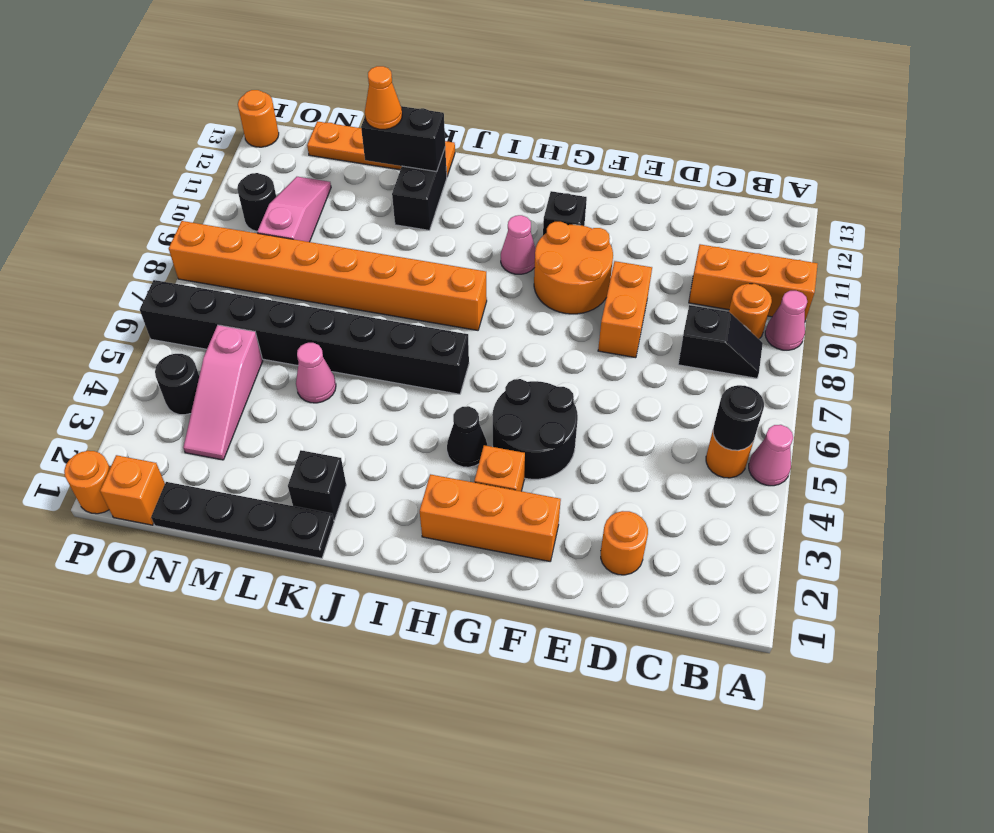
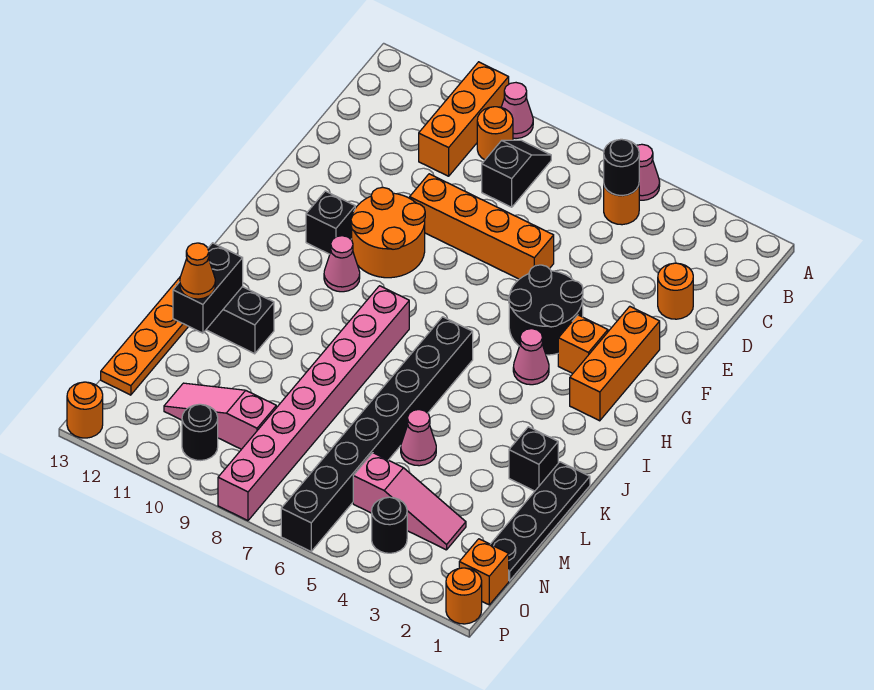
orange 1x2 brick [598,261,652,358] -> orange 1x4 brick [410,174,554,279]
black 1x1 cone [447,406,487,467] -> pink 1x1 cone [513,329,549,385]
orange 1x8 brick [169,221,487,330] -> pink 1x8 brick [218,286,409,521]

